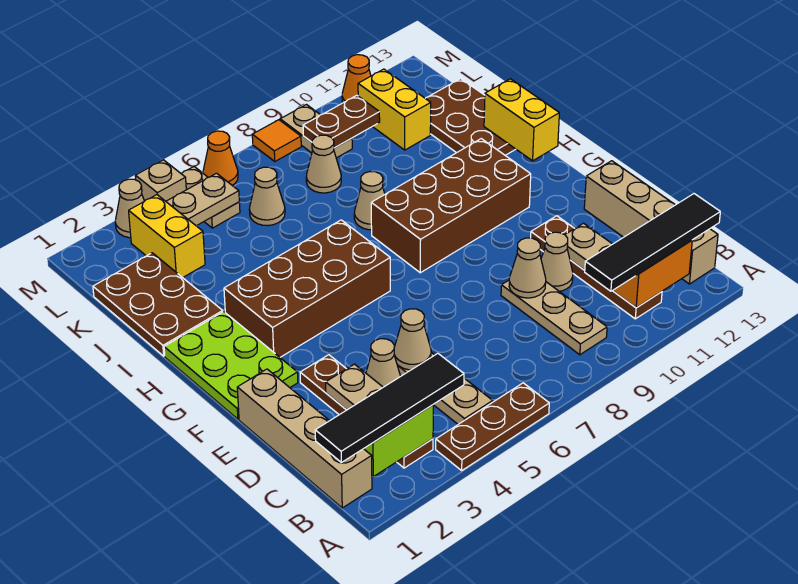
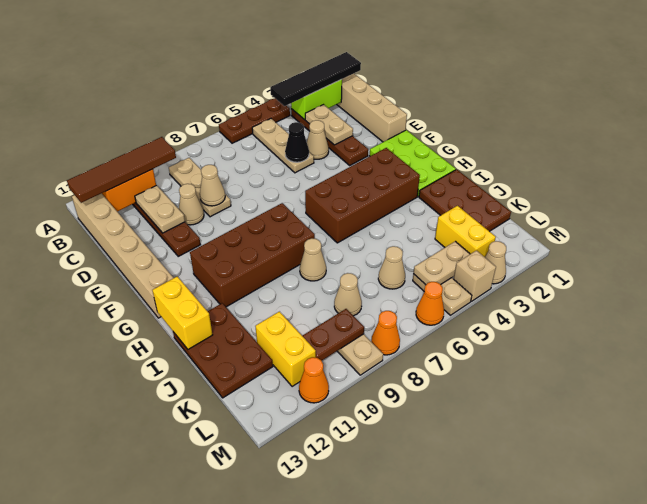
black 1x4 tile [585,194,720,291] -> brown 1x4 tile [67,137,176,203]
tan 1x4 brick [584,161,718,284] -> tan 1x6 brick [72,193,173,318]
tan 1x1 cone [394,309,431,370] -> black 1x1 cone [285,122,309,162]
orange 1x1 tile [252,120,301,161] -> orange 1x1 cone [371,311,400,355]

